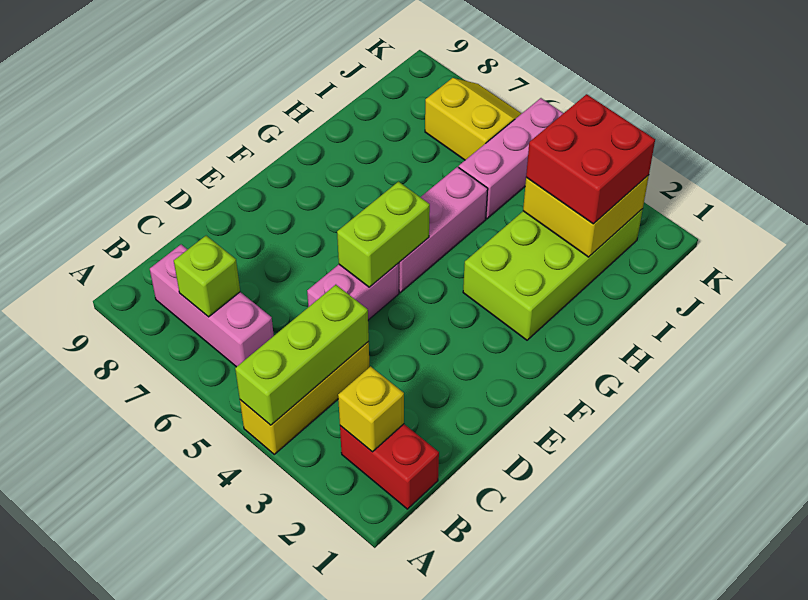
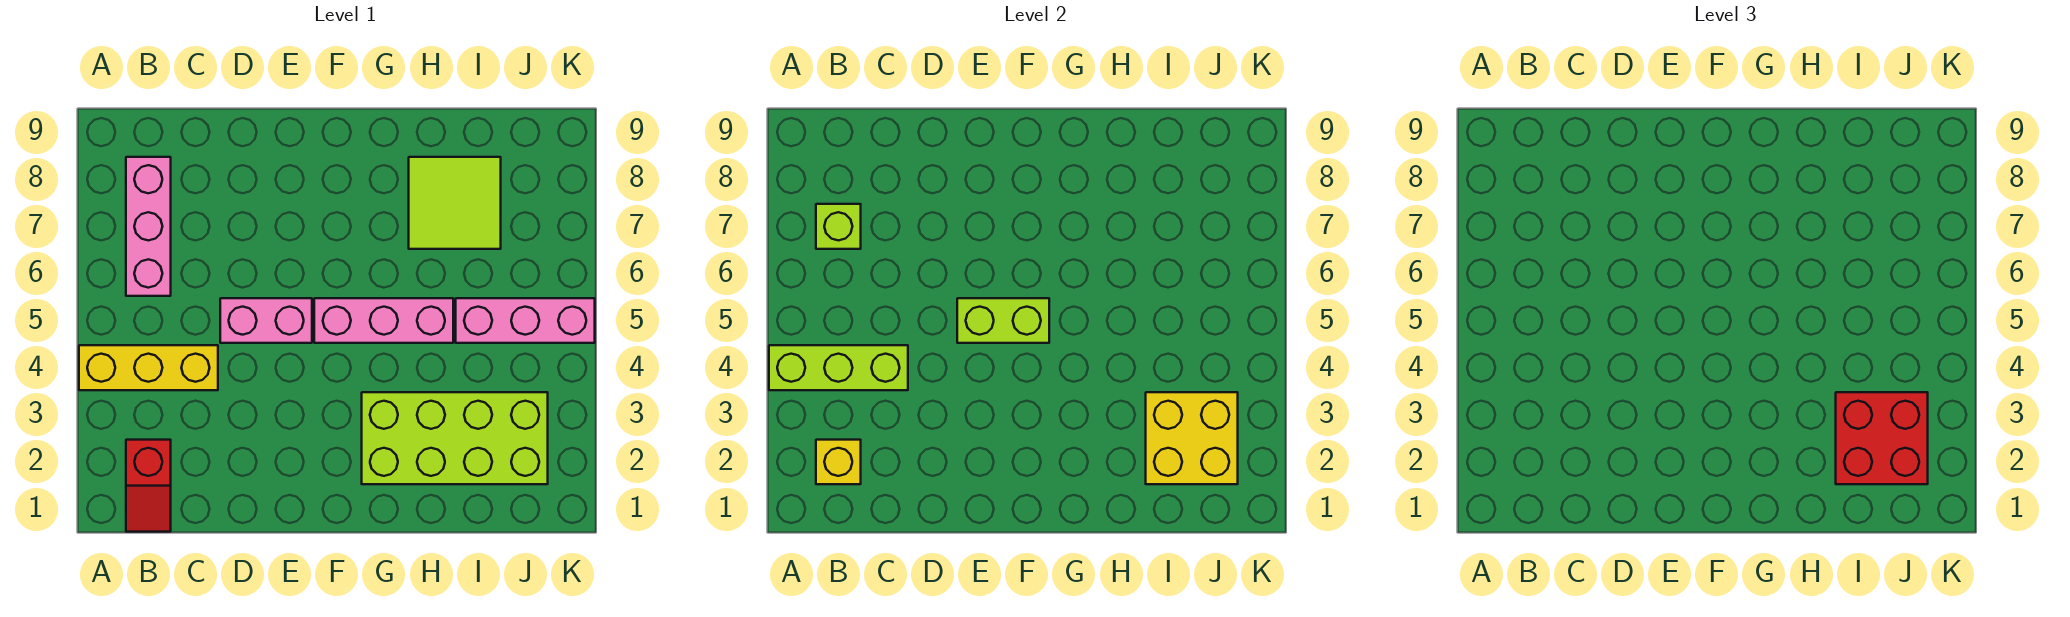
red 1x2 brick [340,424,439,509] -> red 1x2 slope [126,440,171,532]
none -> lime 2x2 tile [409,157,501,249]
yellow 2x2 slope [425,78,522,160] -> none

